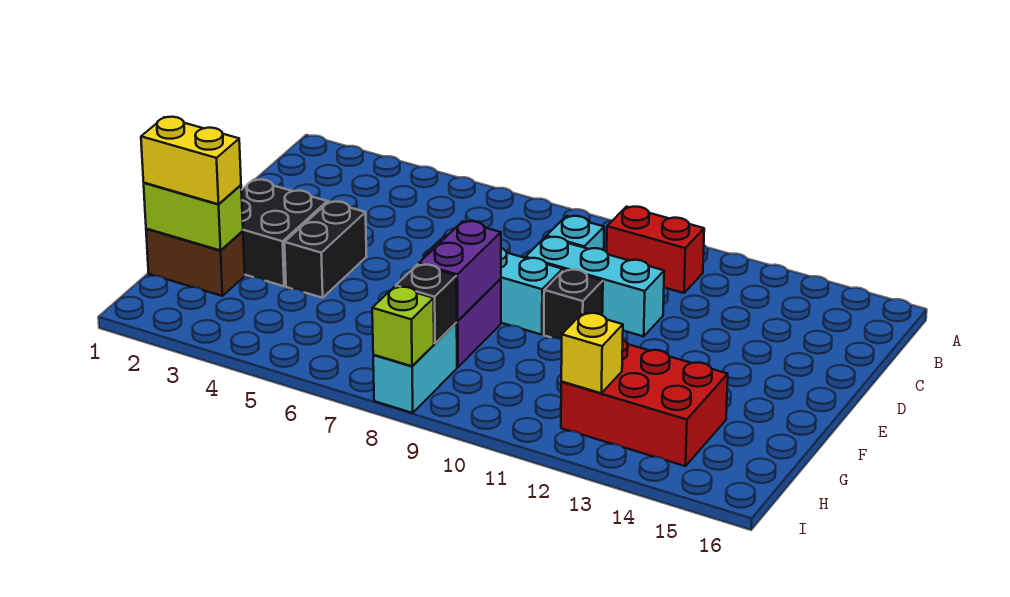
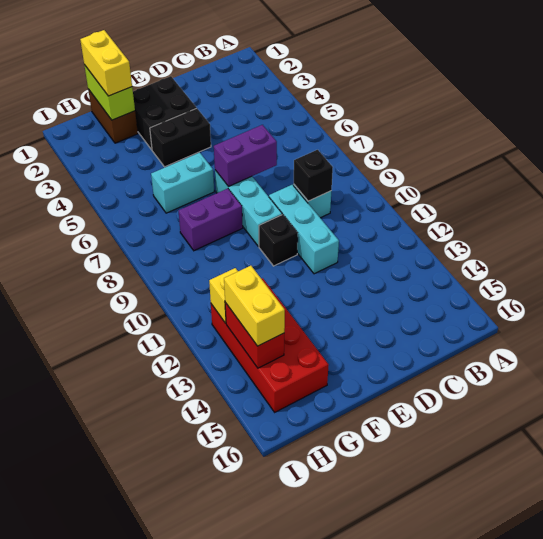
red 1x2 brick [607,207,704,293] -> red 1x2 brick moved to [225,303,284,368]
purple 1x2 brick [419,221,501,321] -> purple 1x2 brick moved to [214,125,277,187]
red 2x3 brick [561,340,728,466] -> red 2x4 brick [211,278,329,412]
cyan 1x2 brick [373,323,457,413] -> cyan 1x2 brick moved to [151,153,214,213]
black 1x1 brick [396,264,457,343] -> black 1x1 brick moved to [294,150,333,201]
none -> yellow 1x2 brick [224,266,285,346]
lime 1x1 brick [372,286,434,366] -> none

